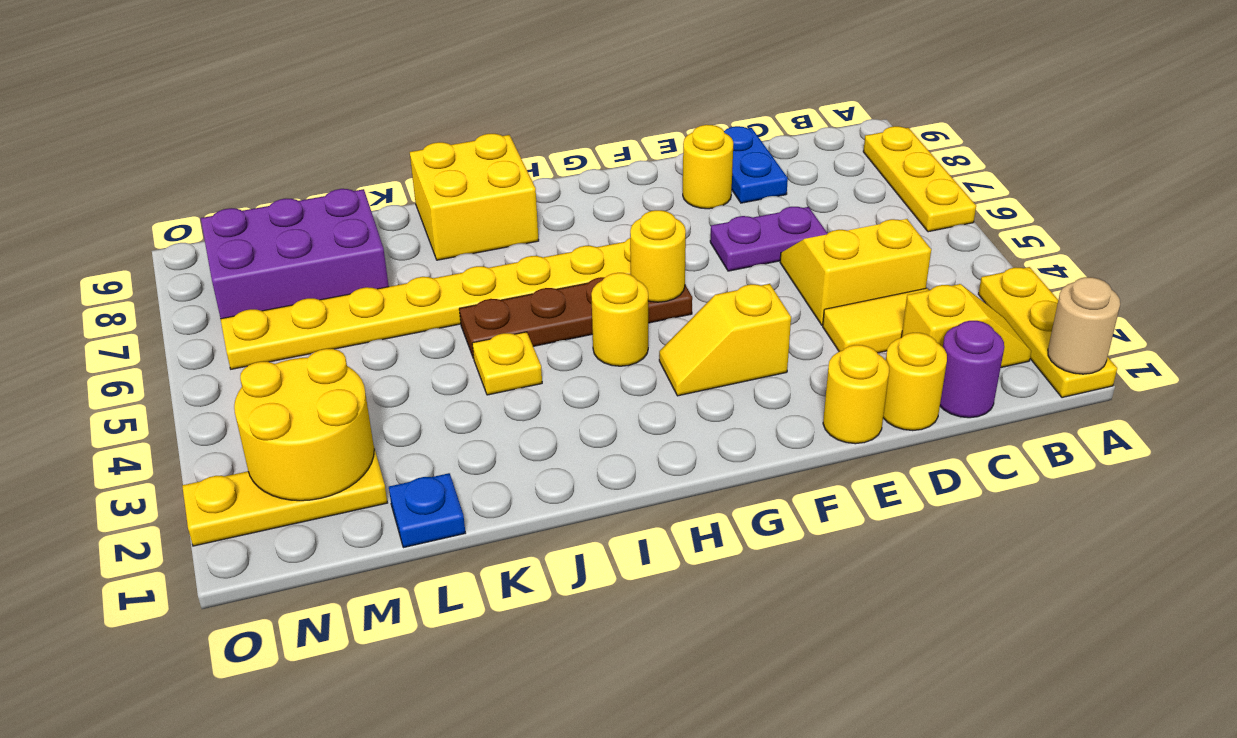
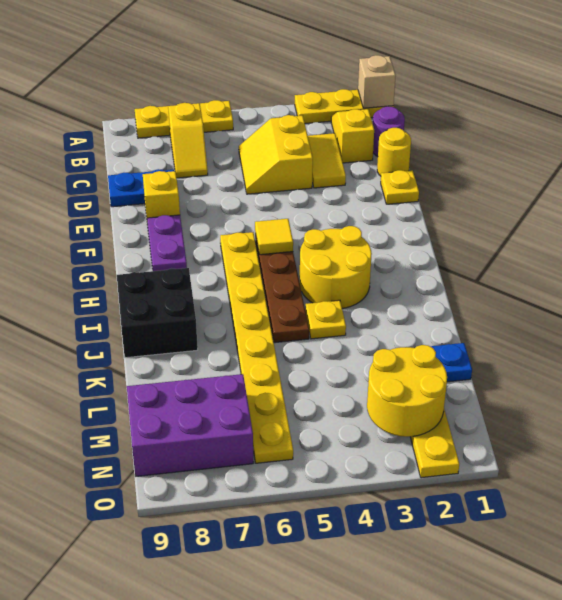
tan 1x1 round brick [1048,277,1120,374] -> tan 1x1 brick [358,55,396,108]
purple 1x2 plate [710,207,828,271] -> purple 1x2 plate moved to [147,215,187,271]
yellow 1x1 round brick [823,345,889,444] -> yellow 1x1 plate [381,170,419,204]
yellow 1x1 round brick [683,125,733,209] -> yellow 1x1 brick [143,171,180,218]
yellow 1x2 slope [659,284,791,396] -> yellow 1x2 slope moved to [168,103,208,178]
yellow 1x1 round brick [630,210,686,302] -> yellow 1x1 tile [255,219,293,255]
yellow 1x1 round brick [591,273,648,366] -> yellow 2x2 round brick [300,226,372,308]
yellow 2x2 brick [410,134,539,260] -> black 2x2 brick [117,268,198,358]
purple 2x3 brick [201,189,389,319] -> purple 2x3 brick turned to [127,374,253,476]

